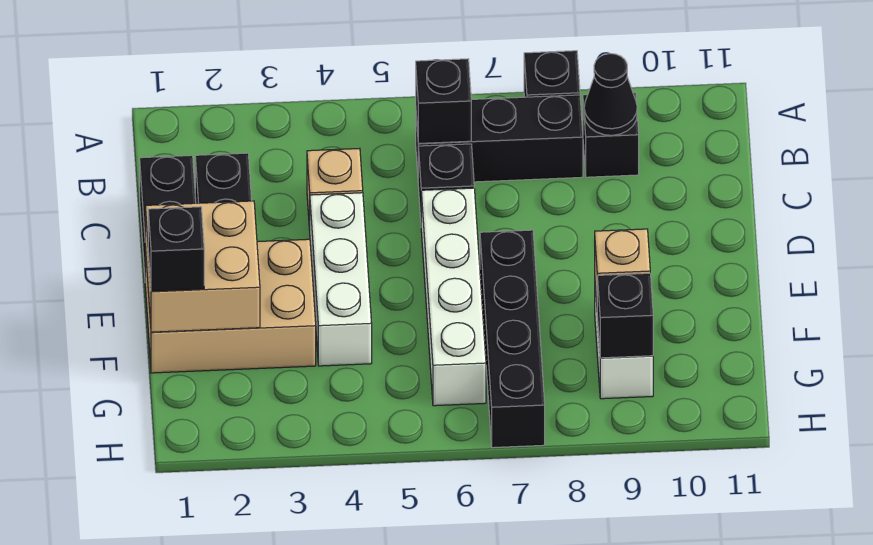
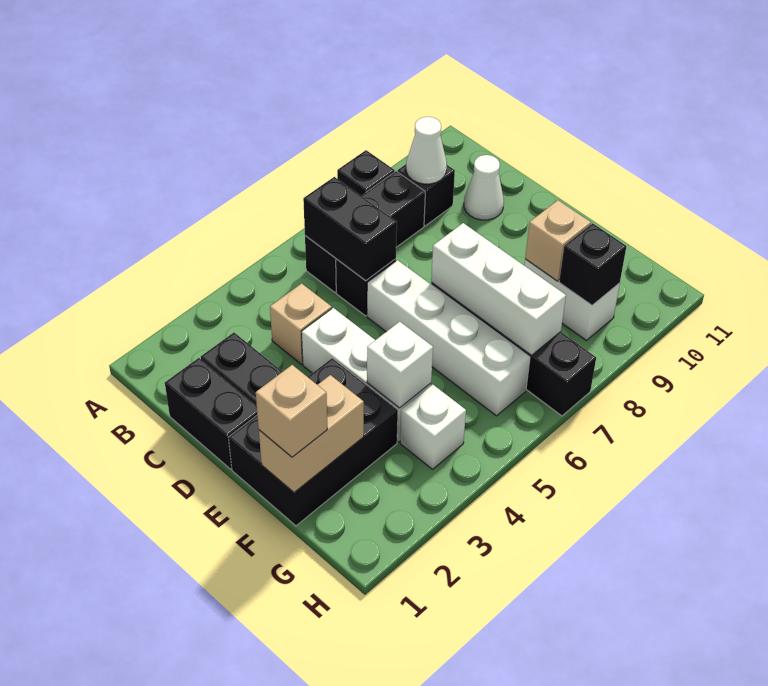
black 1x1 brick [416,59,471,144] -> black 1x2 brick [303,177,397,281]
black 1x1 cone [584,54,637,135] -> white 1x1 cone [406,117,447,184]
none -> white 1x1 cone [464,155,504,220]
tan 2x3 brick [145,239,316,373] -> black 2x3 brick [228,358,398,526]
tan 2x2 brick [145,201,260,332] -> tan 1x2 brick [259,375,364,492]
none -> white 1x3 brick [431,223,566,355]
black 1x1 brick [148,207,204,291] -> tan 1x1 brick [256,365,327,457]
none -> white 1x1 brick [367,322,433,408]
none -> white 1x1 brick [400,385,466,469]

